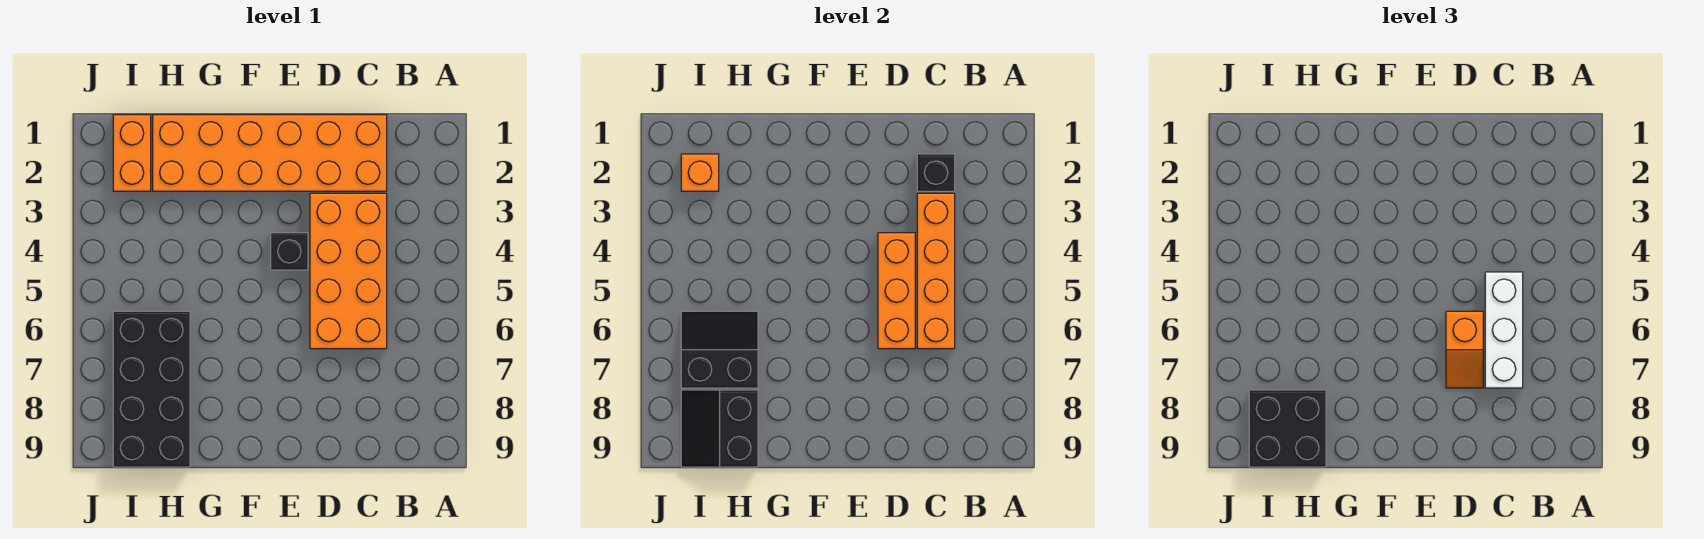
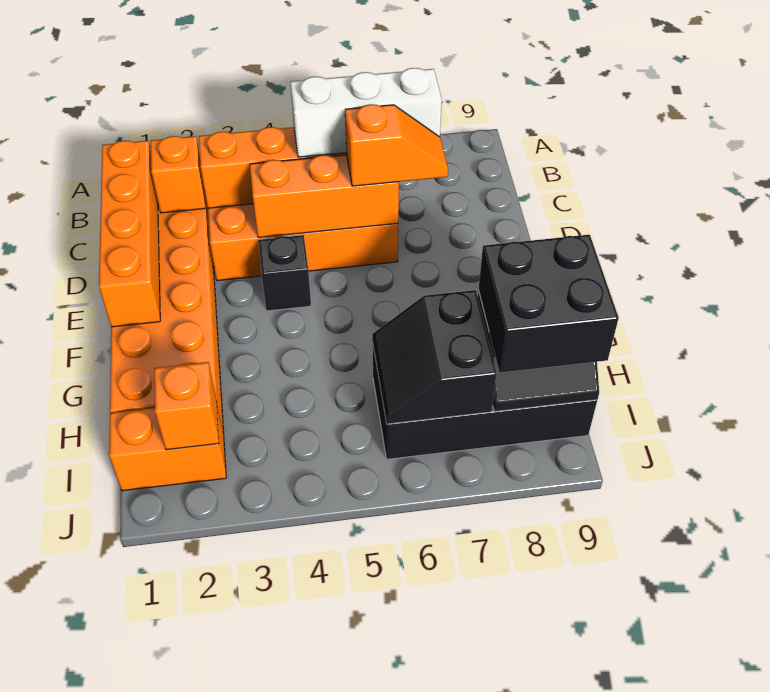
none -> orange 1x4 brick [99,141,160,327]
black 1x1 brick [917,154,955,191] -> orange 1x1 brick [151,136,205,213]

